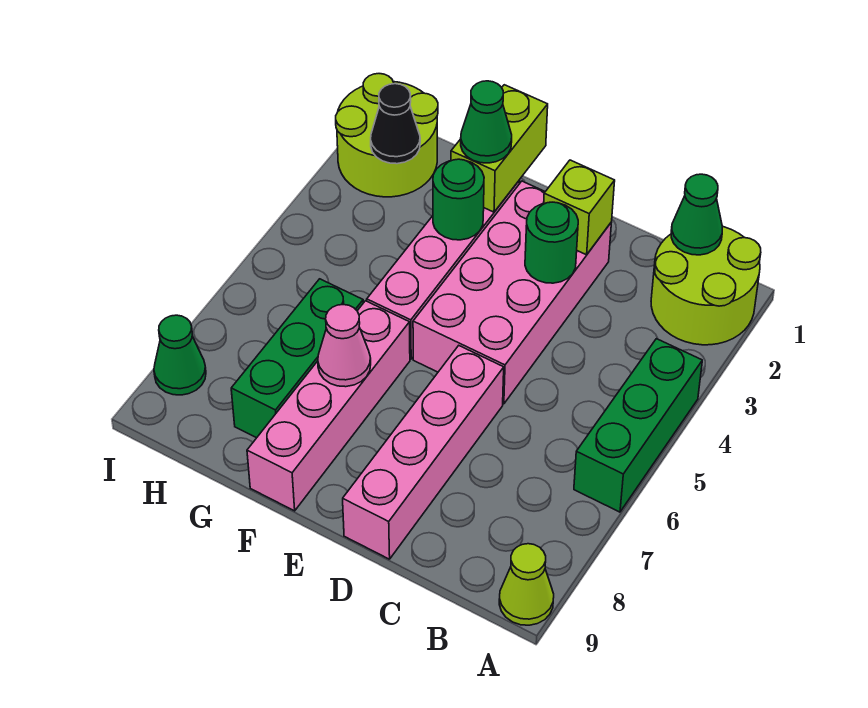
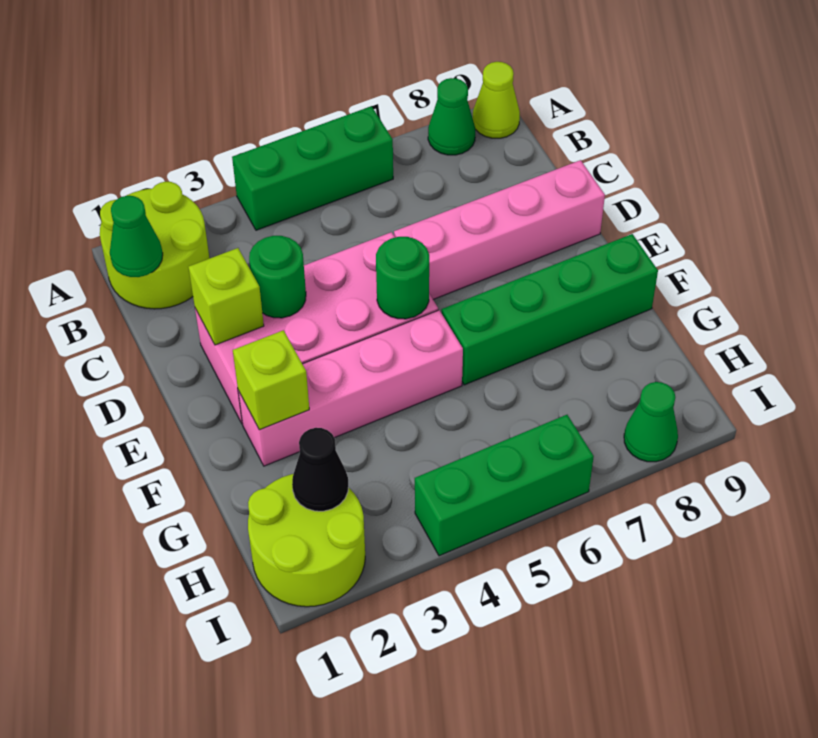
lime 1x2 brick [451,85,548,212] -> lime 1x1 brick [233,330,309,430]
green 1x1 cone [461,81,512,163] -> green 1x1 cone moved to [428,78,475,155]
green 1x1 round brick [433,159,484,240] -> green 1x1 round brick moved to [376,237,429,319]
pink 1x4 brick [247,301,410,511] -> green 1x4 brick [442,234,658,385]
pink 1x1 cone [318,304,371,387] -> none
green 1x3 brick [231,279,363,438] -> green 1x3 brick moved to [415,415,594,556]

